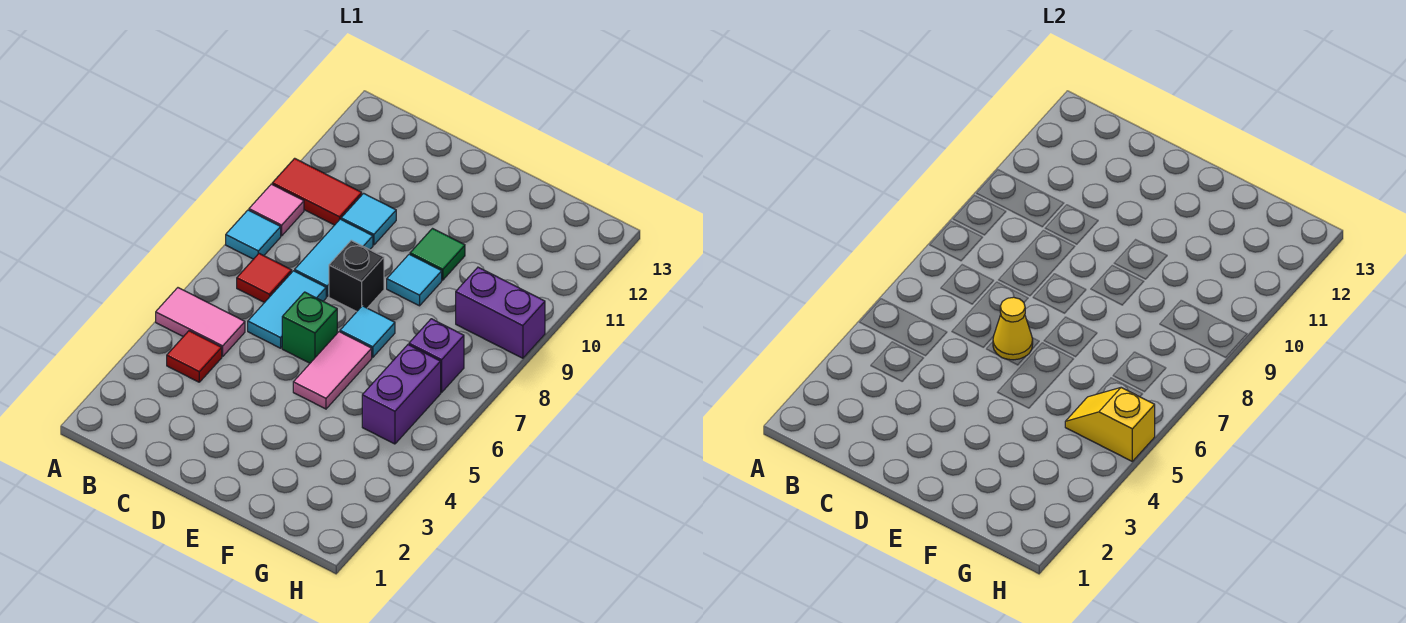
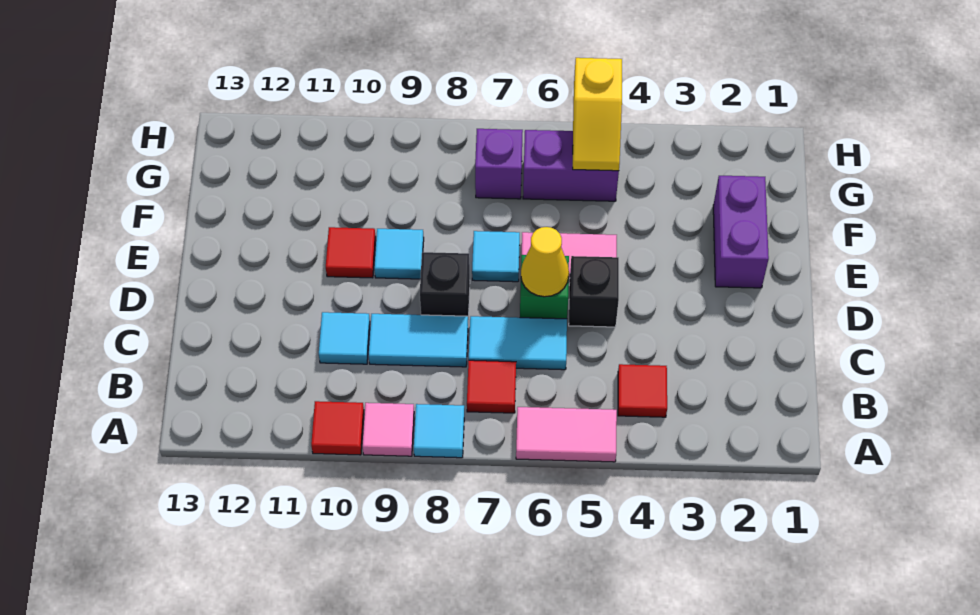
pink 1x2 tile [156,288,245,356] -> pink 1x2 tile turned to [516,407,617,462]
red 1x2 tile [272,158,362,225] -> red 1x1 tile [311,401,364,455]
none -> black 1x1 brick [569,256,619,327]
green 1x1 tile [410,229,465,280] -> red 1x1 tile [326,227,376,278]
purple 1x2 brick [456,267,545,358] -> purple 1x2 brick moved to [713,176,769,288]

